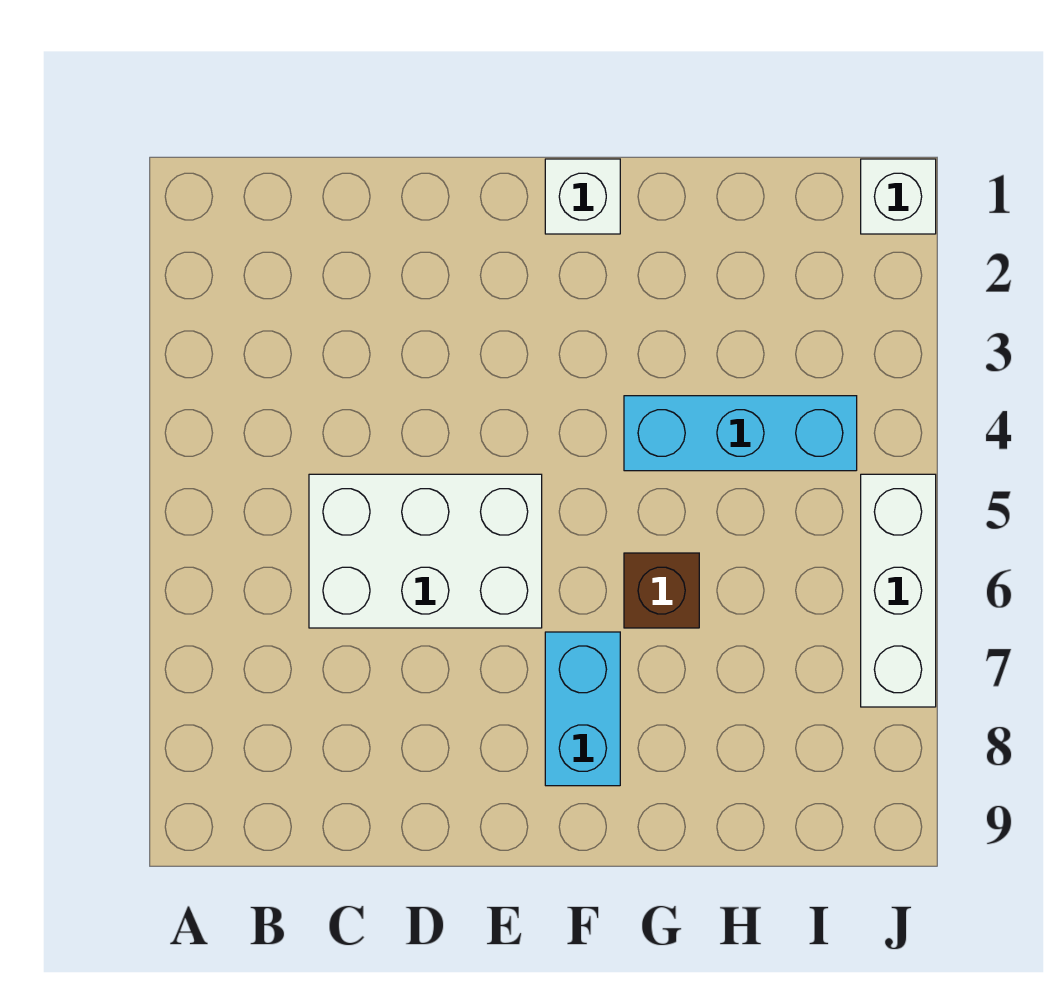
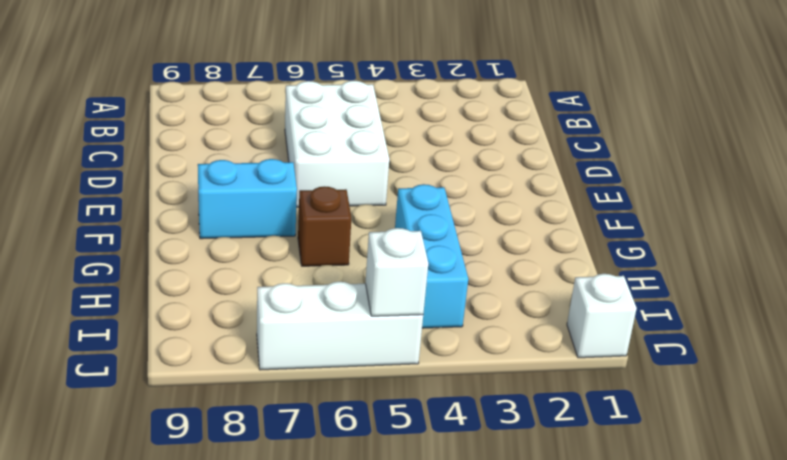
white 1x1 brick [545,159,620,234] -> white 1x1 brick moved to [365,228,428,316]

